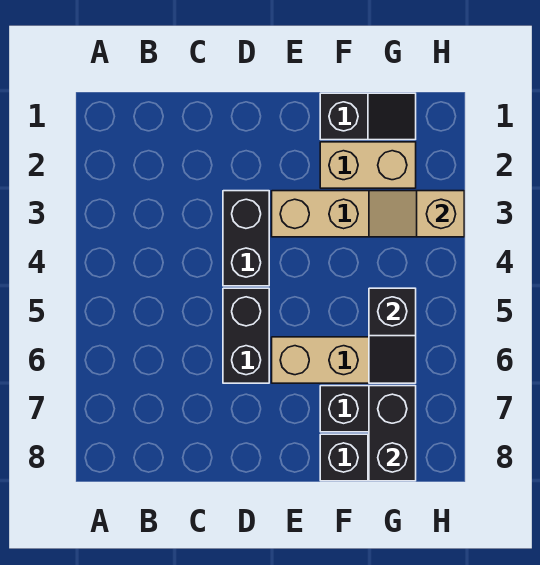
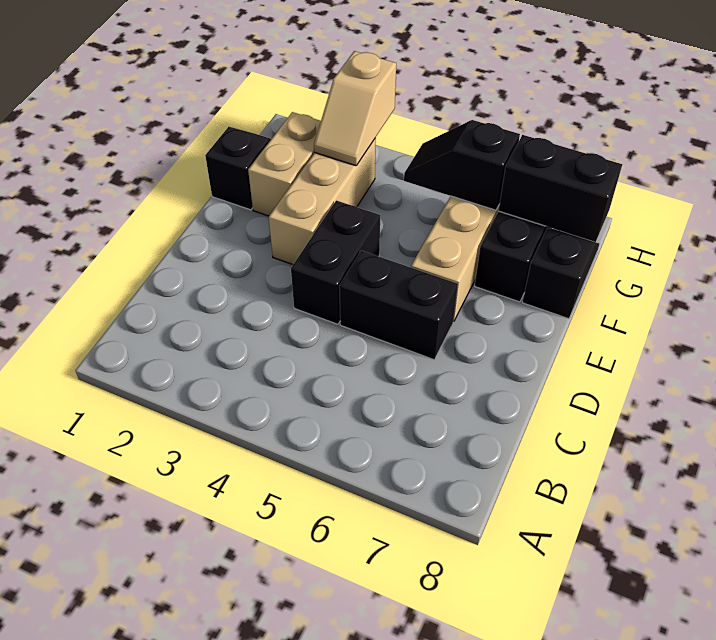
black 1x2 brick [223,191,269,286] -> black 1x2 brick turned to [291,200,380,324]
black 1x2 slope [369,288,416,383] -> black 1x2 slope turned to [404,120,520,210]

